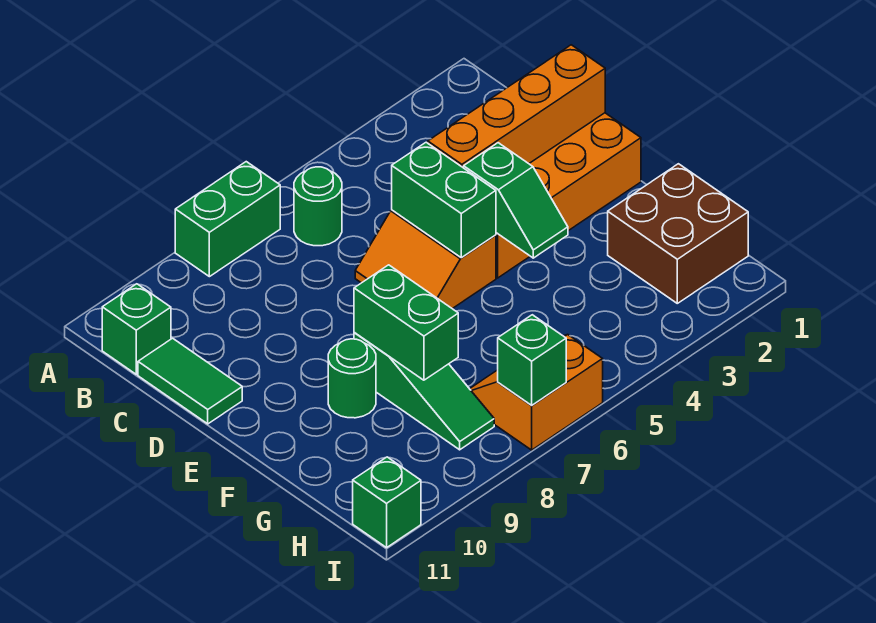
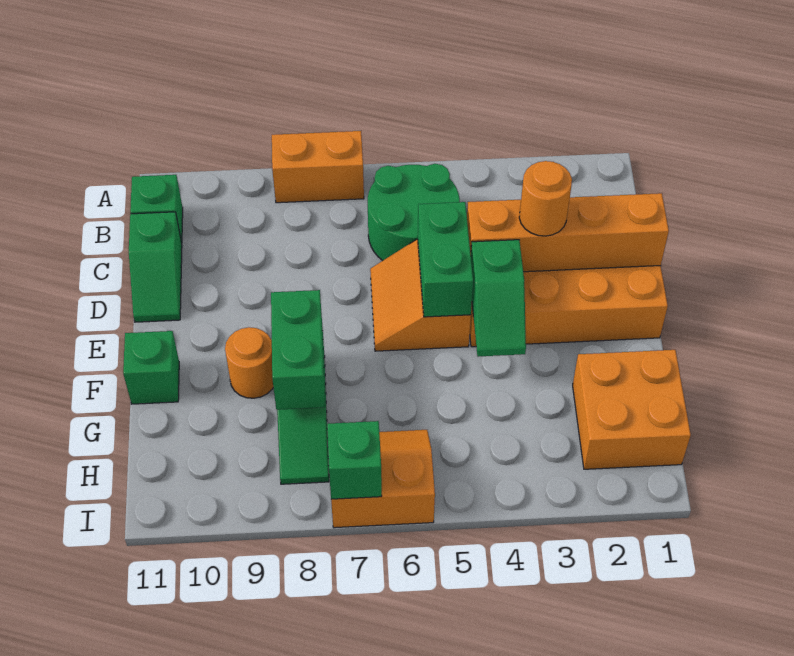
green 1x2 brick [175,162,280,277] -> orange 1x2 brick [272,131,364,203]
green 1x1 round brick [294,167,342,246] -> green 2x2 round brick [368,164,460,261]
green 1x2 tile [138,338,242,424] -> green 1x2 slope [129,212,182,322]
none -> orange 1x1 round brick [519,161,572,236]
green 1x1 round brick [328,339,376,418] -> orange 1x1 round brick [225,327,273,398]
brown 2x2 brick [608,164,748,303] -> orange 2x2 brick [573,350,691,469]
green 1x1 brick [353,457,421,548] -> green 1x1 brick moved to [123,331,179,404]

